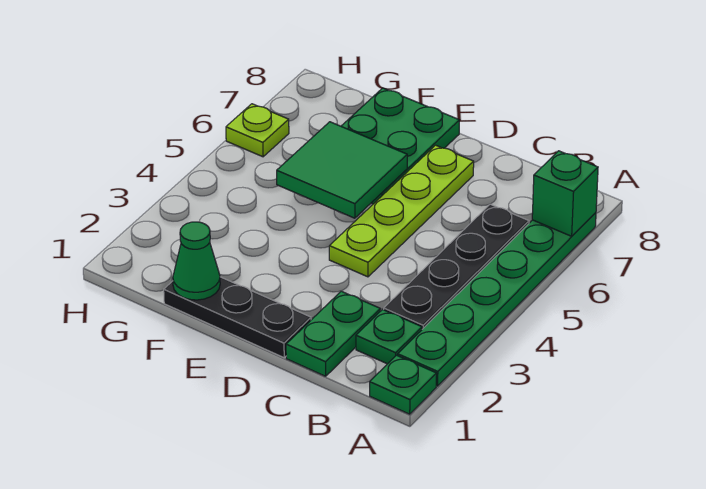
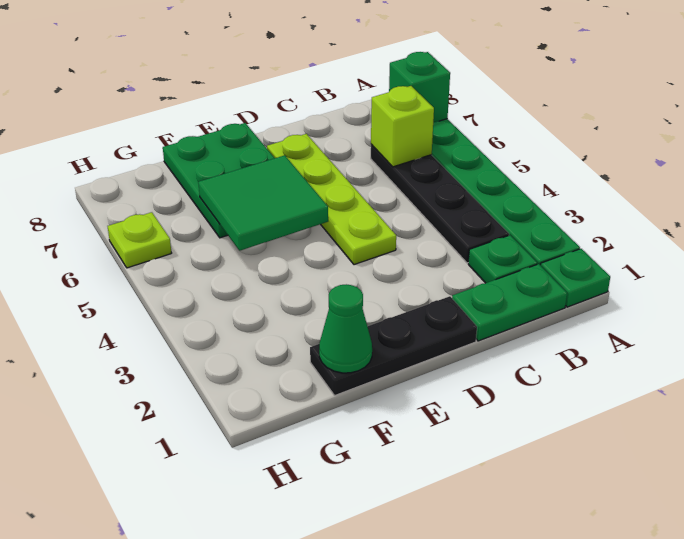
none -> lime 1x1 brick [371,86,434,167]
green 1x2 plate [286,291,380,376] -> green 1x2 plate turned to [452,264,567,341]

